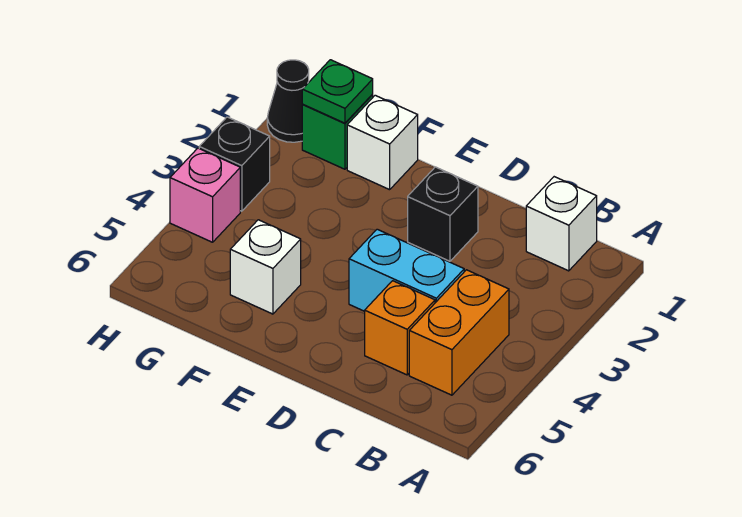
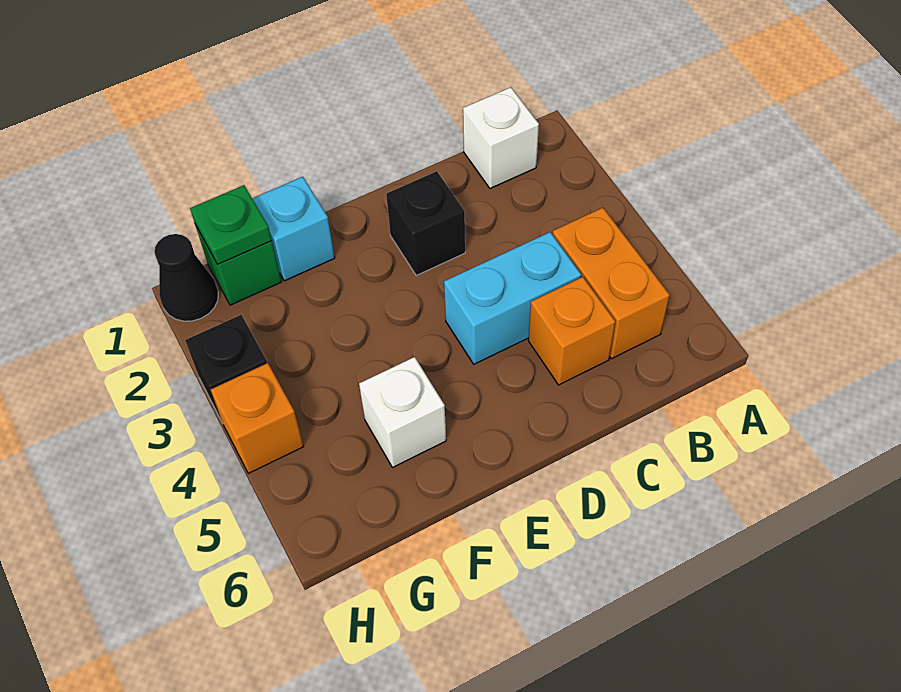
white 1x1 brick [347,95,418,190] -> cyan 1x1 brick [252,177,335,281]
pink 1x1 brick [170,148,240,242] -> orange 1x1 brick [211,363,304,473]

